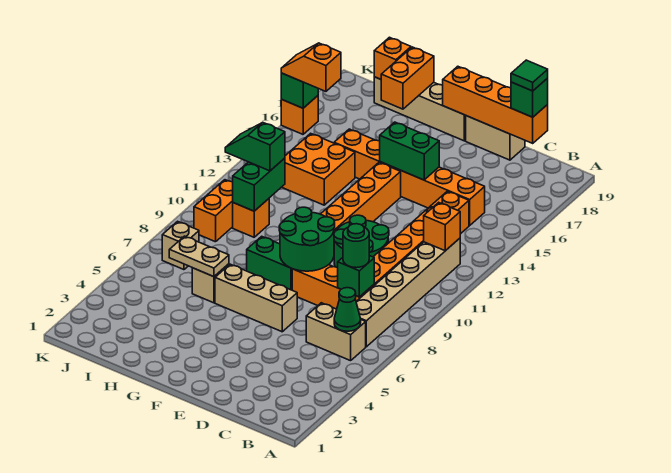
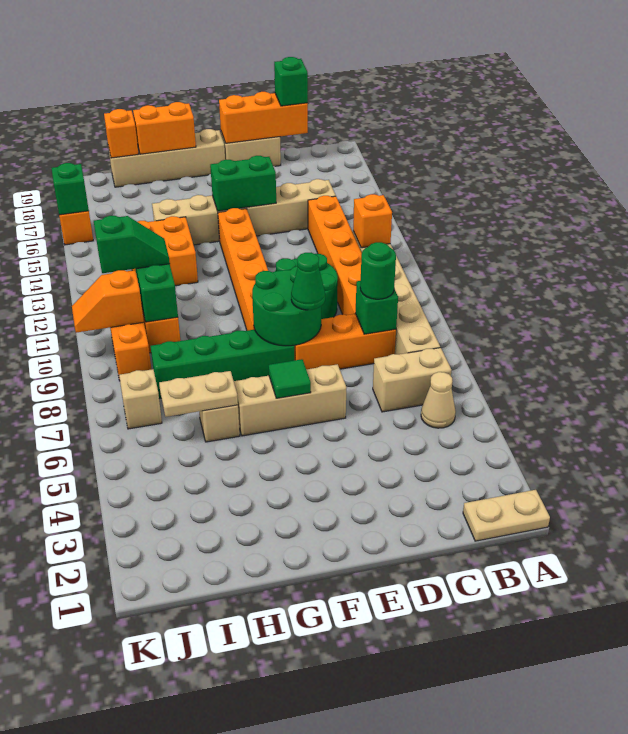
none -> tan 1x2 plate [463,490,550,541]
none -> tan 1x1 cone [421,372,456,428]
green 1x1 cone [334,288,361,331] -> green 1x1 cone moved to [291,253,325,310]
orange 1x6 brick [334,129,485,225] -> tan 1x6 brick [152,179,336,245]
orange 1x4 brick [443,66,548,143] -> orange 1x3 brick [219,92,308,143]
green 1x1 tile [511,60,548,91] -> green 1x1 tile moved to [269,359,311,398]
green 1x2 brick [247,236,292,290] -> green 1x4 brick [150,329,294,399]
orange 1x2 brick [381,47,434,109] -> orange 1x2 brick turned to [133,102,196,154]
green 1x2 slope [225,122,285,171] -> green 1x2 slope turned to [94,216,170,273]
orange 1x2 slope [281,43,341,91] -> orange 1x2 slope moved to [72,270,144,333]

